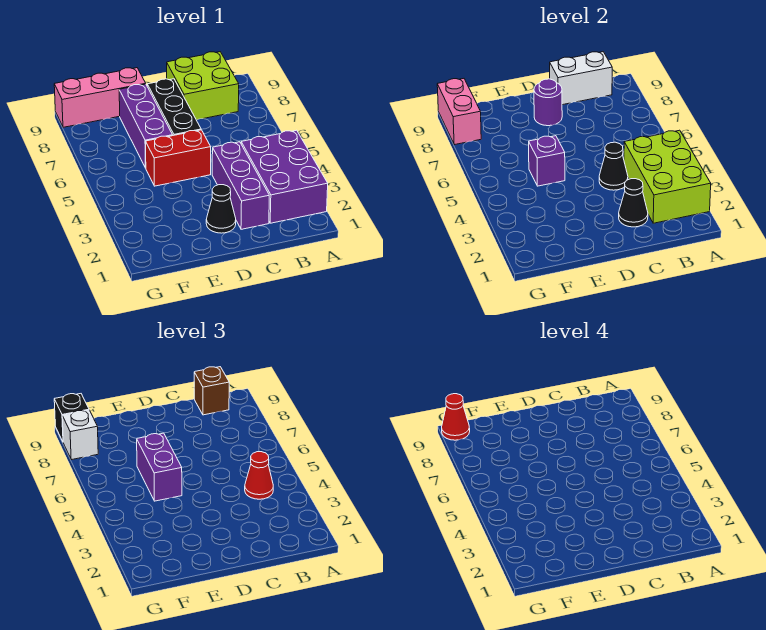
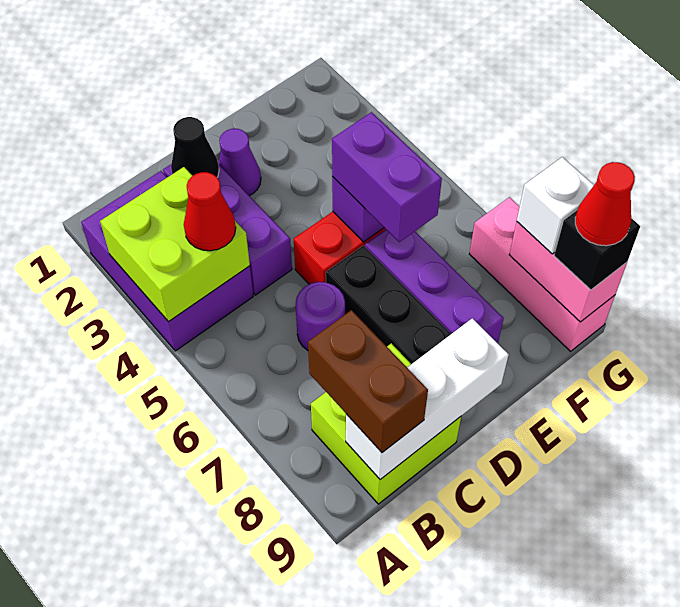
lime 2x3 brick [624,130,711,223] -> lime 2x2 brick [100,167,250,321]
white 1x2 brick [550,52,612,105] -> white 1x3 brick [346,318,509,480]
brown 1x1 brick [194,367,229,415] -> brown 1x2 brick [308,310,428,453]
black 1x1 cone [599,142,628,190] -> none
black 1x1 cone [206,185,236,233] -> purple 1x1 cone [218,129,261,196]
purple 1x1 round brick [534,79,562,126] -> purple 1x1 round brick moved to [296,282,345,350]
pink 1x3 brick [54,68,146,127] -> pink 1x3 brick turned to [470,197,615,351]

